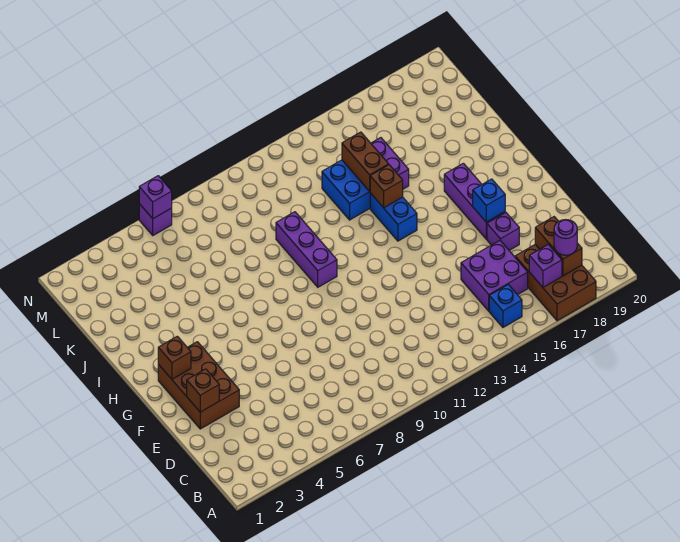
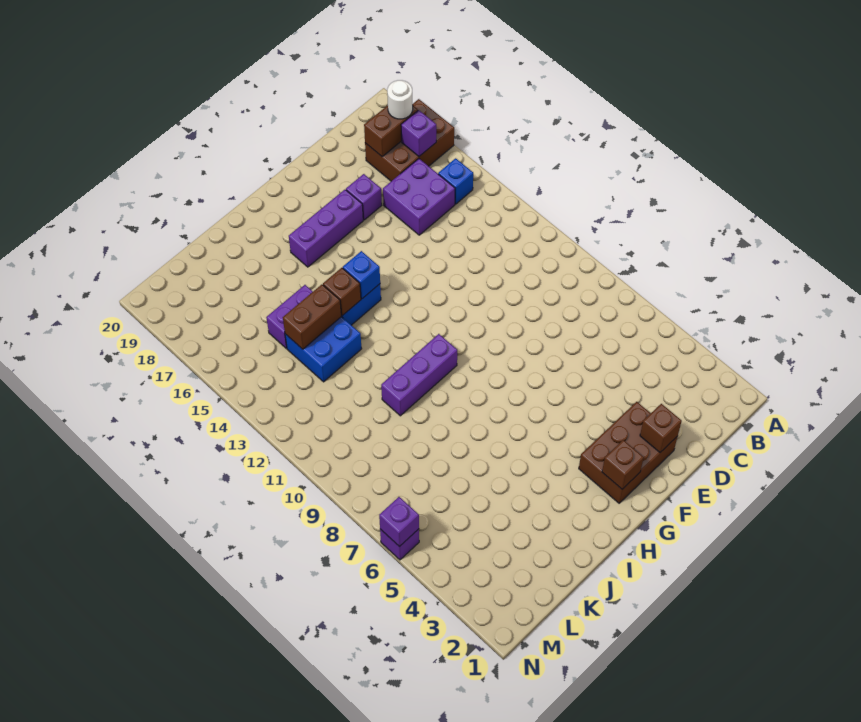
purple 1x1 round brick [554,220,577,255] -> white 1x1 round brick [387,80,413,119]
blue 1x1 brick [473,179,505,222] -> blue 1x1 brick moved to [343,251,380,299]

